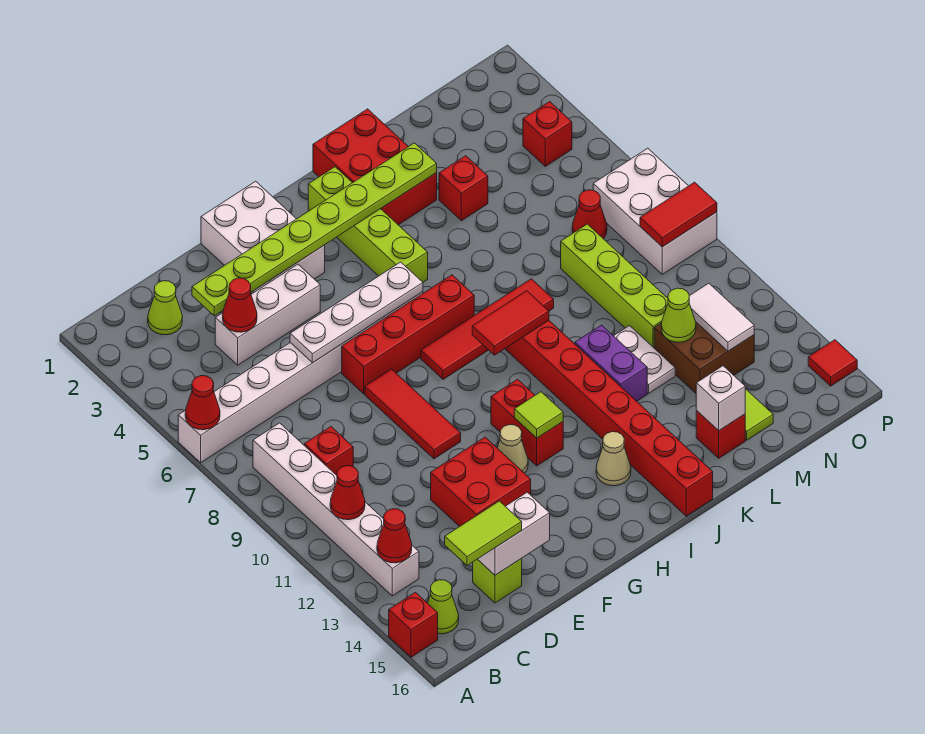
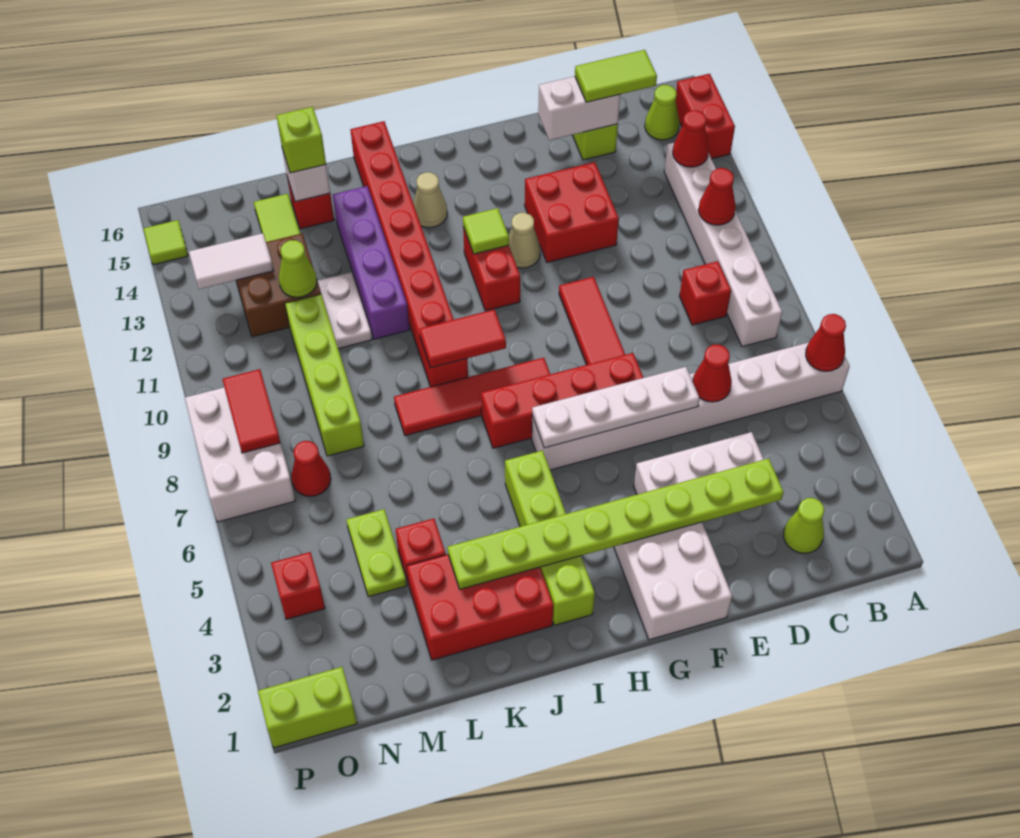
red 1x1 brick [389,592,438,657] -> red 1x2 brick [676,74,735,159]
red 1x1 cone [223,278,257,332] -> red 1x1 cone moved to [693,345,732,402]
red 2x3 brick [313,109,437,225] -> red 2x3 brick turned to [407,554,553,660]
purple 1x2 brick [575,325,647,401] -> purple 1x4 brick [333,186,409,339]
none -> lime 1x1 brick [276,107,326,173]
none -> lime 1x2 plate [346,509,407,597]
white 1x2 tile [689,283,754,351] -> white 1x2 tile turned to [189,233,273,289]
none -> lime 1x2 brick [258,667,357,748]
red 1x2 tile [640,182,717,247] -> red 1x2 tile turned to [222,369,280,453]
red 1x1 tile [808,340,857,386] -> lime 1x1 tile [144,220,188,265]

